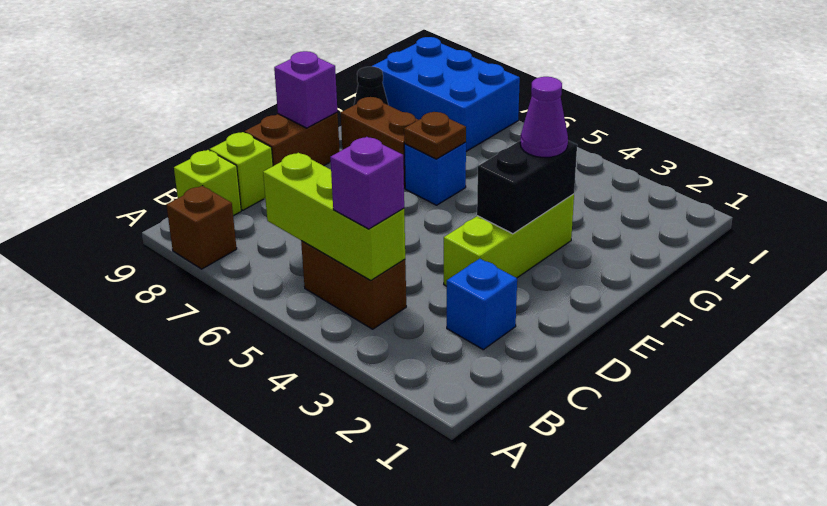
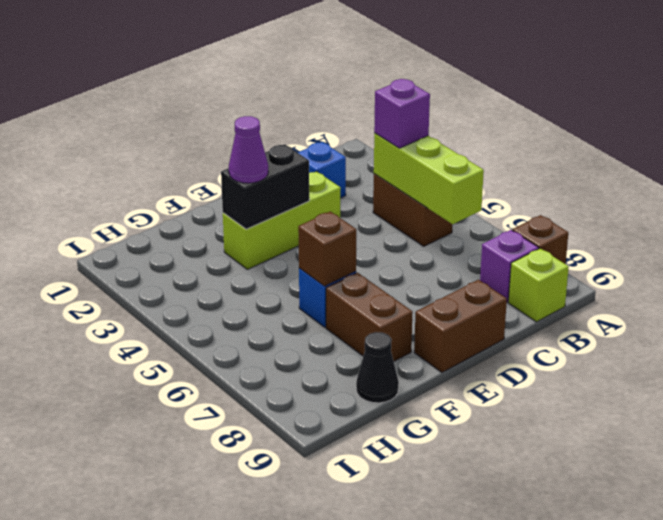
lime 1x1 brick [210,132,273,210] -> none
purple 1x1 brick [274,51,337,128] -> purple 1x1 brick moved to [480,230,539,302]
brown 1x1 plate [404,112,466,159] -> brown 1x1 brick [298,211,357,286]
blue 2x3 brick [372,37,520,151] -> none

